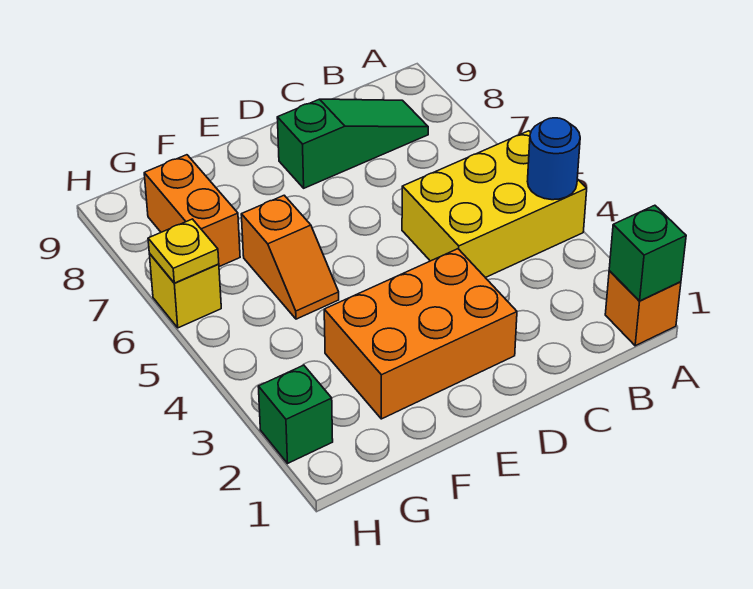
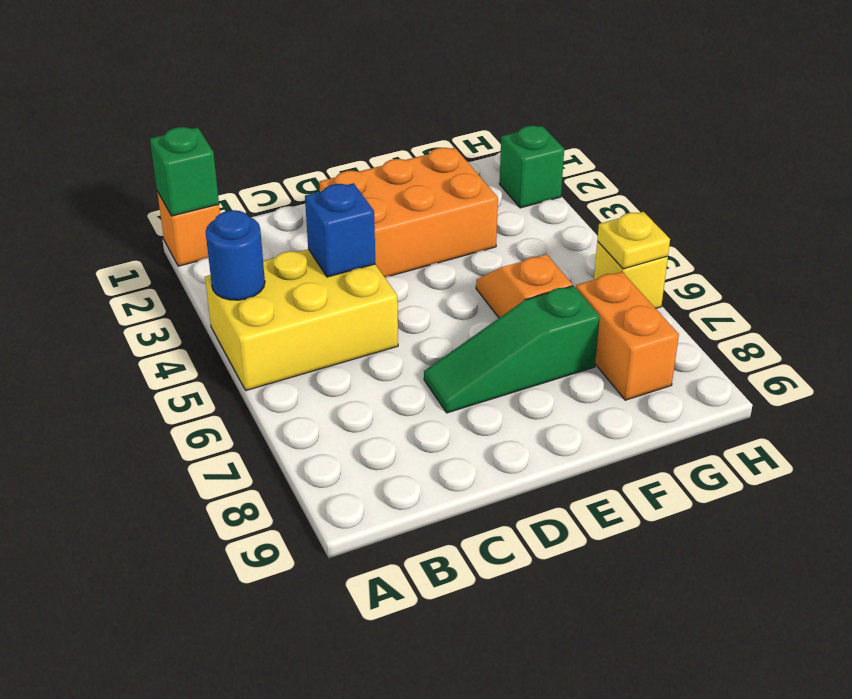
green 1x3 slope [277,99,428,188] -> green 1x3 slope moved to [424,286,600,413]
none -> blue 1x1 brick [305,183,376,277]

